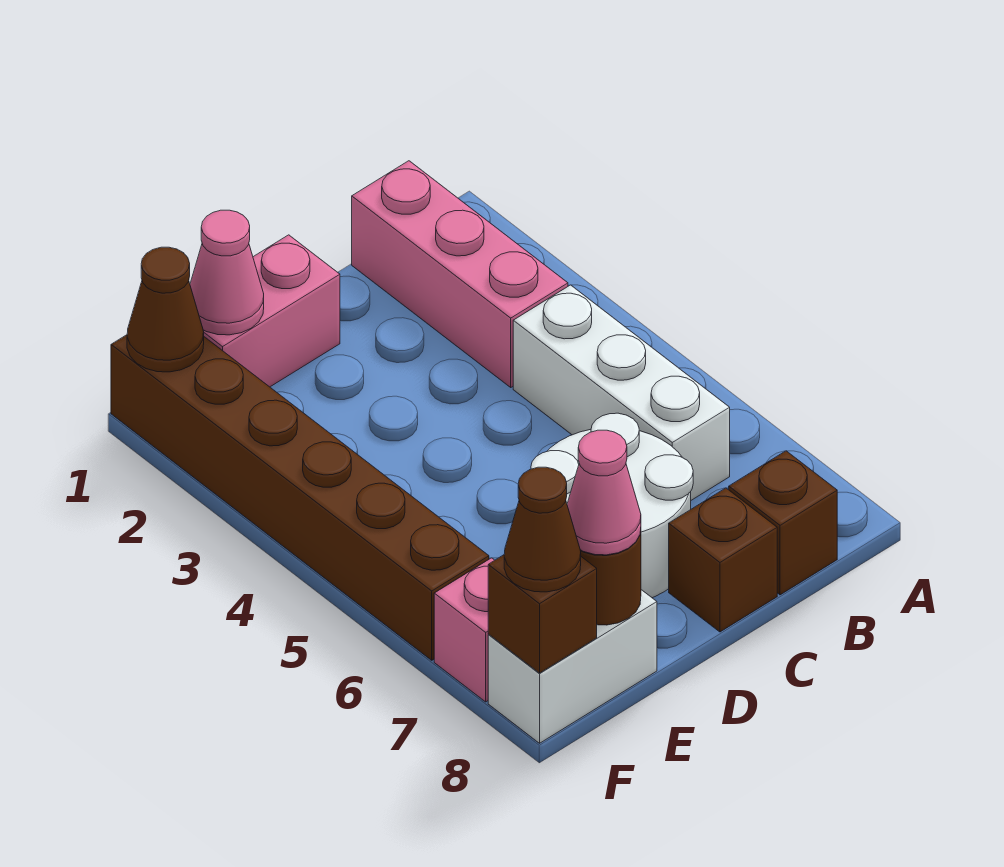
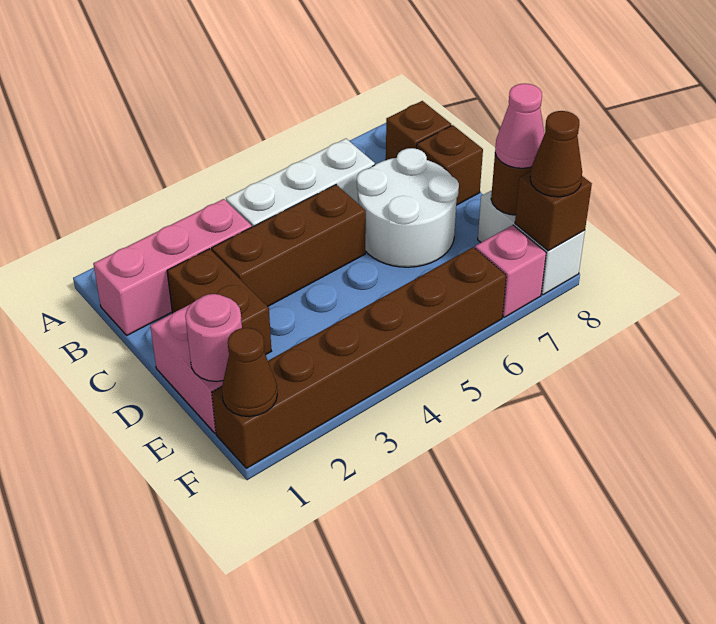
none -> brown 1x2 brick [167,249,271,355]
none -> brown 1x3 brick [212,185,366,306]
pink 1x1 cone [190,210,264,335] -> pink 1x1 round brick [185,294,242,382]

